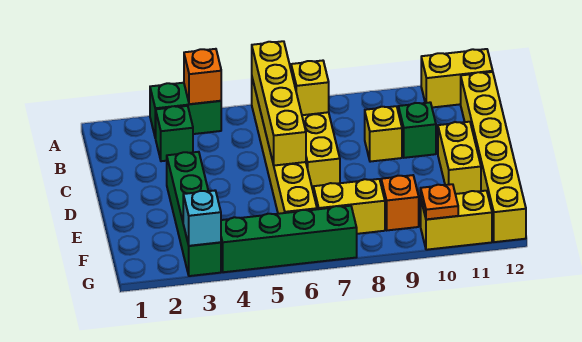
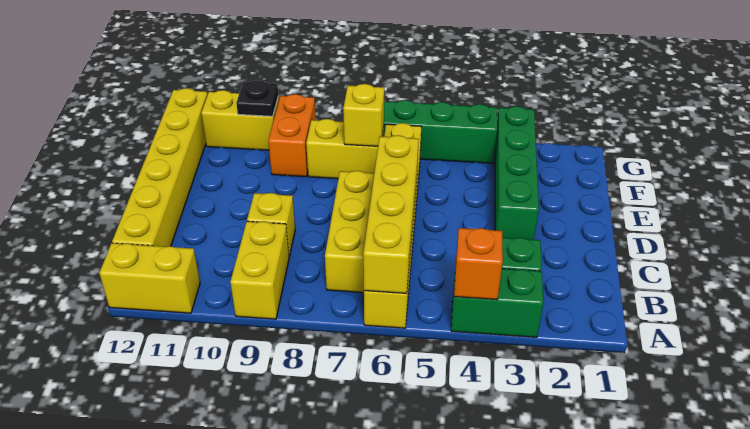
yellow 1x1 brick [291,61,329,115] -> yellow 1x1 brick moved to [343,84,384,146]
green 1x1 brick [398,103,436,158] -> none
yellow 1x2 brick [438,122,481,194] -> yellow 1x2 brick moved to [230,221,289,319]
orange 1x1 brick [381,175,419,230] -> orange 1x2 brick [268,94,316,177]
cyan 1x1 brick [183,191,221,246] -> none
orange 1x1 plate [421,184,458,219] -> black 1x1 plate [236,80,278,116]

